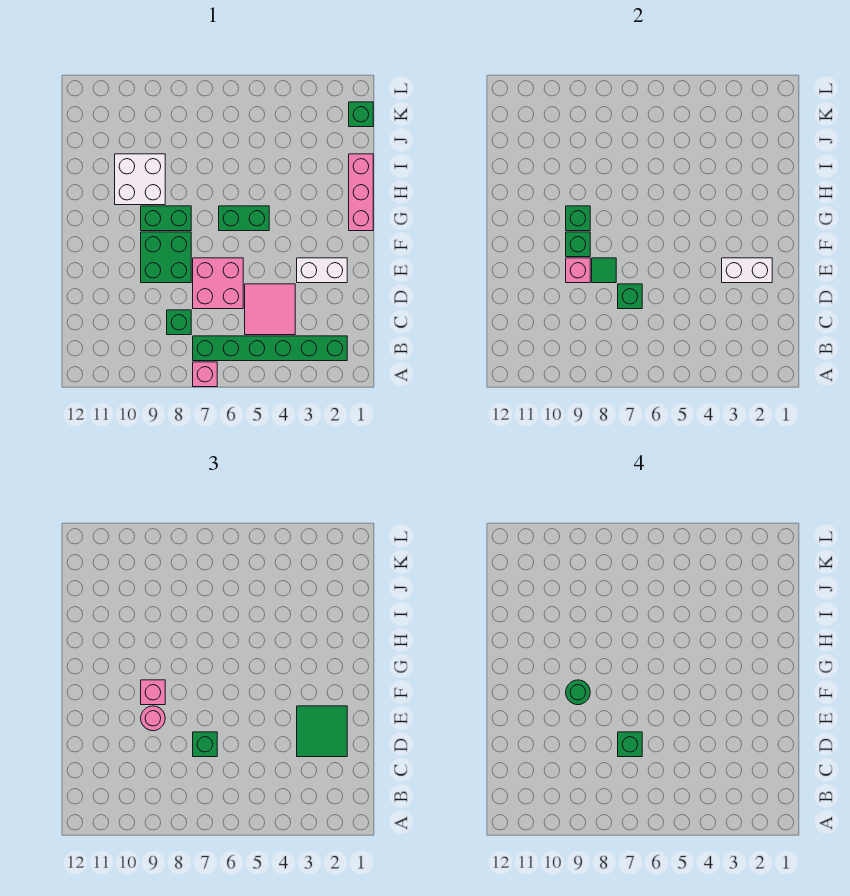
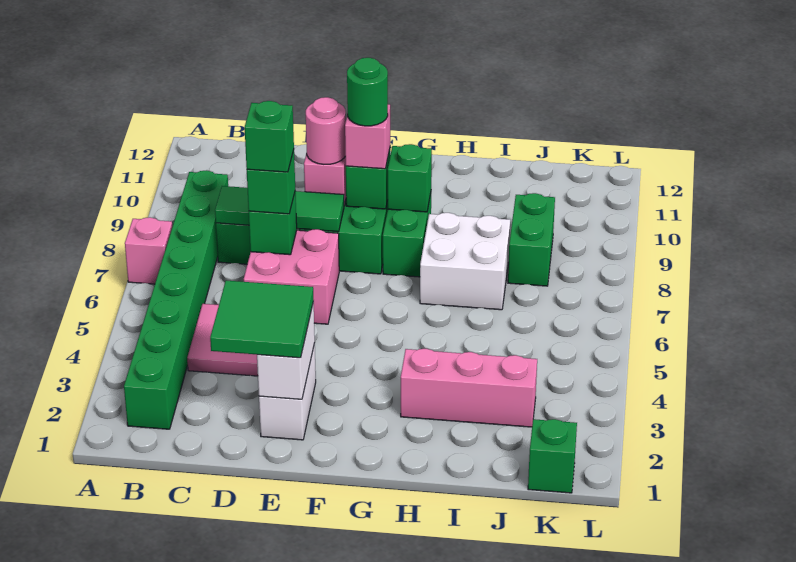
green 1x6 brick [193,336,347,361] -> green 1x8 brick [124,170,228,429]
green 1x1 tile [592,258,616,283] -> green 1x3 tile [215,186,344,232]
pink 1x3 brick [349,154,373,231] -> pink 1x3 brick moved to [401,349,537,427]
green 1x2 brick [219,206,269,231] -> green 1x2 brick moved to [508,193,555,286]
white 2x2 brick [115,154,165,205] -> white 2x2 brick moved to [420,213,510,310]

